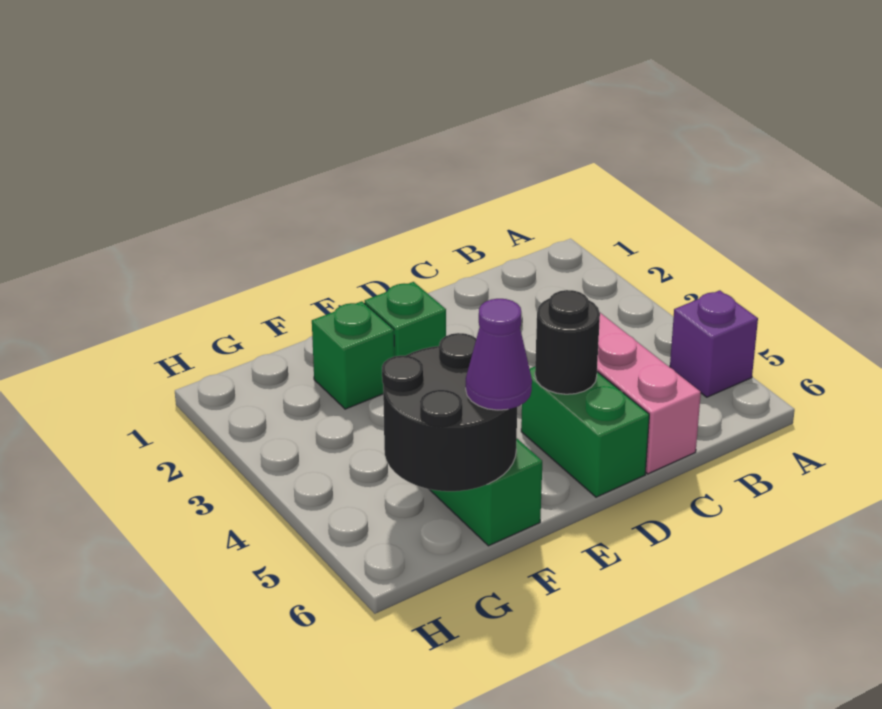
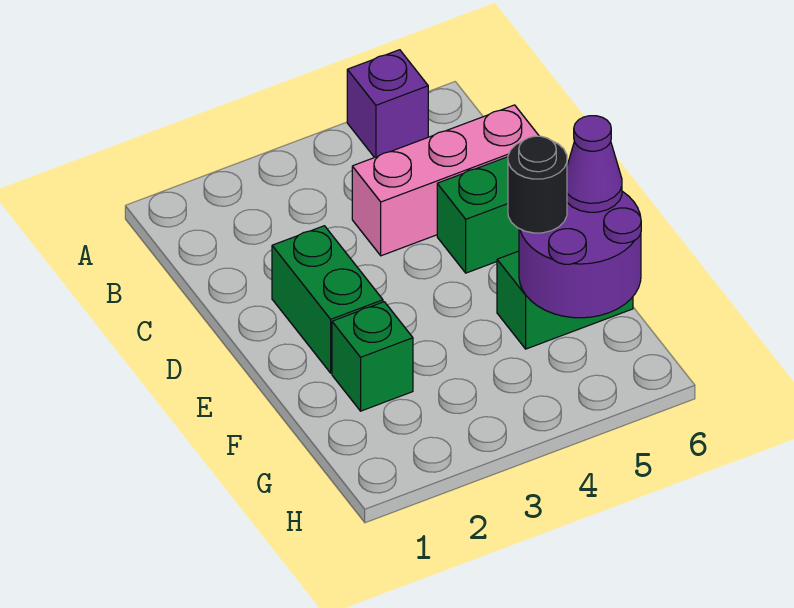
black 1x1 round brick [535,290,600,394] -> black 1x1 round brick moved to [508,136,567,233]
green 1x1 brick [365,282,446,356] -> green 1x2 brick [272,226,383,373]
black 2x2 round brick [382,333,517,491] -> purple 2x2 round brick [519,191,641,318]

